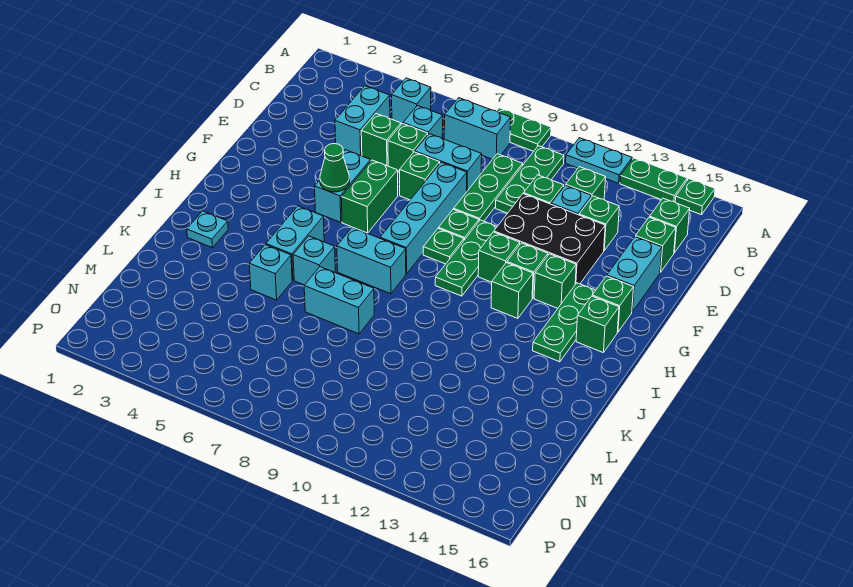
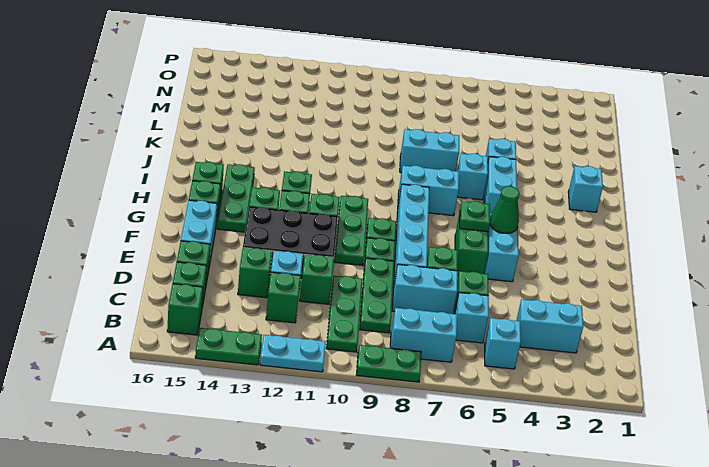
green 1x1 plate [675,179,715,215] -> green 1x1 plate moved to [460,201,490,232]
cyan 1x2 brick [335,86,390,156] -> cyan 1x2 brick turned to [516,299,583,353]
green 1x1 brick [361,114,401,166] -> green 1x1 brick moved to [167,284,203,335]
cyan 1x1 plate [187,211,228,248] -> cyan 1x1 brick [568,166,603,212]

